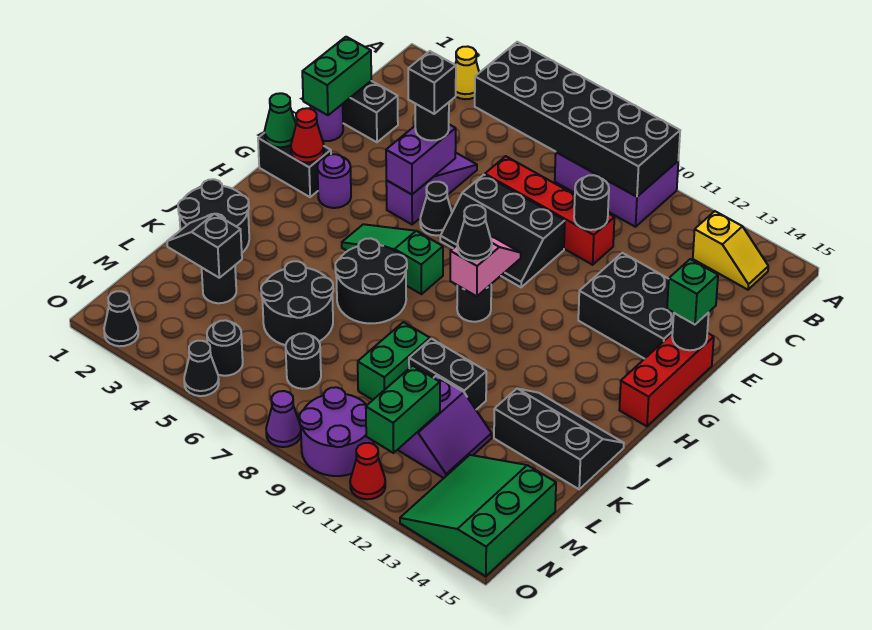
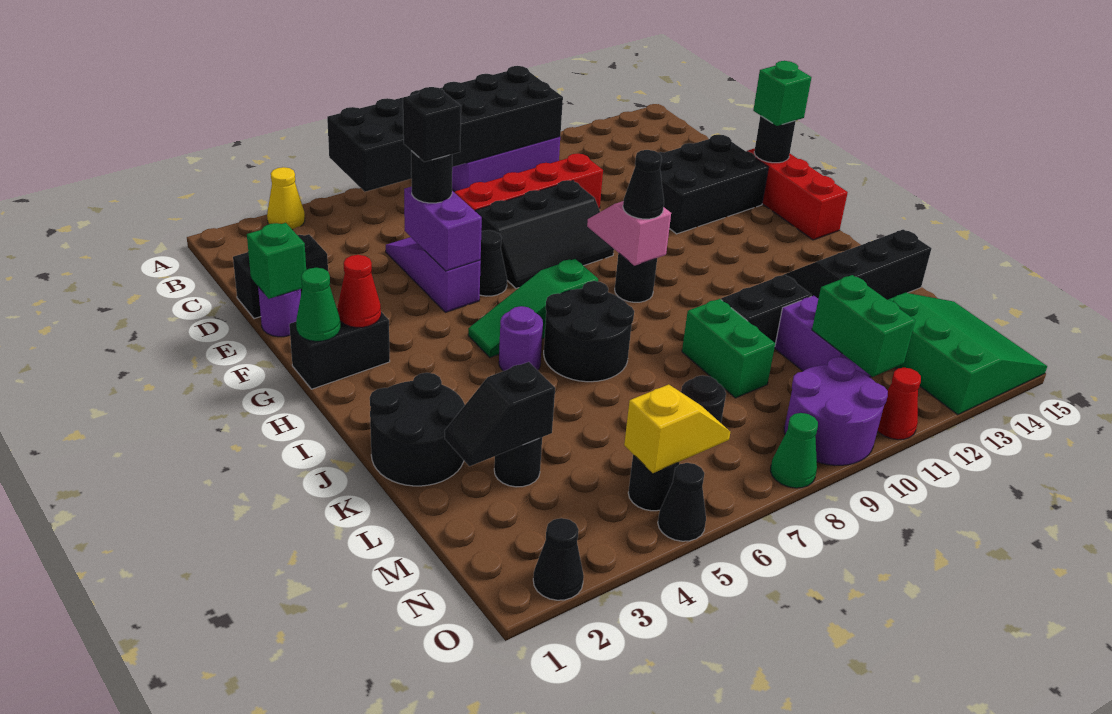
yellow 1x2 slope [693,211,768,290] -> yellow 1x2 slope moved to [624,384,730,473]
green 1x2 brick [302,37,371,115] -> green 1x1 brick [247,223,306,299]
black 1x1 round brick [574,175,609,230] -> none
purple 1x1 round brick [317,154,351,208] -> purple 1x1 round brick moved to [499,306,543,371]
black 2x2 round brick [261,261,333,345] -> none
green 3x3 slope [400,455,556,576] -> green 3x3 slope turned to [888,293,1047,415]
purple 1x1 cone [266,391,301,447] -> green 1x1 cone [770,413,818,488]

